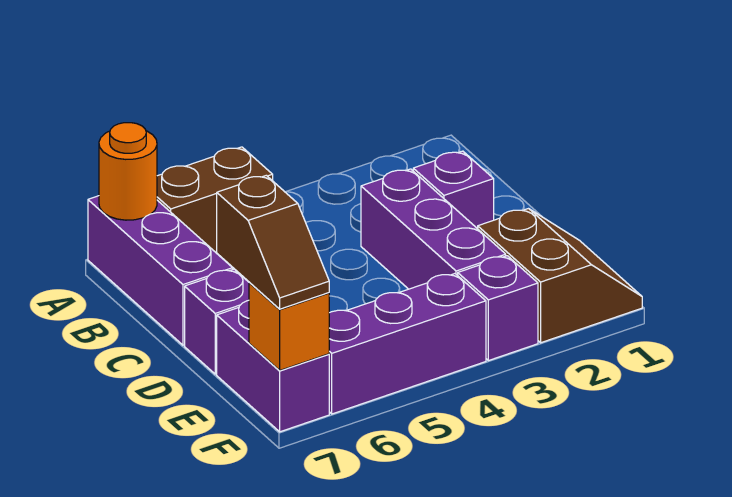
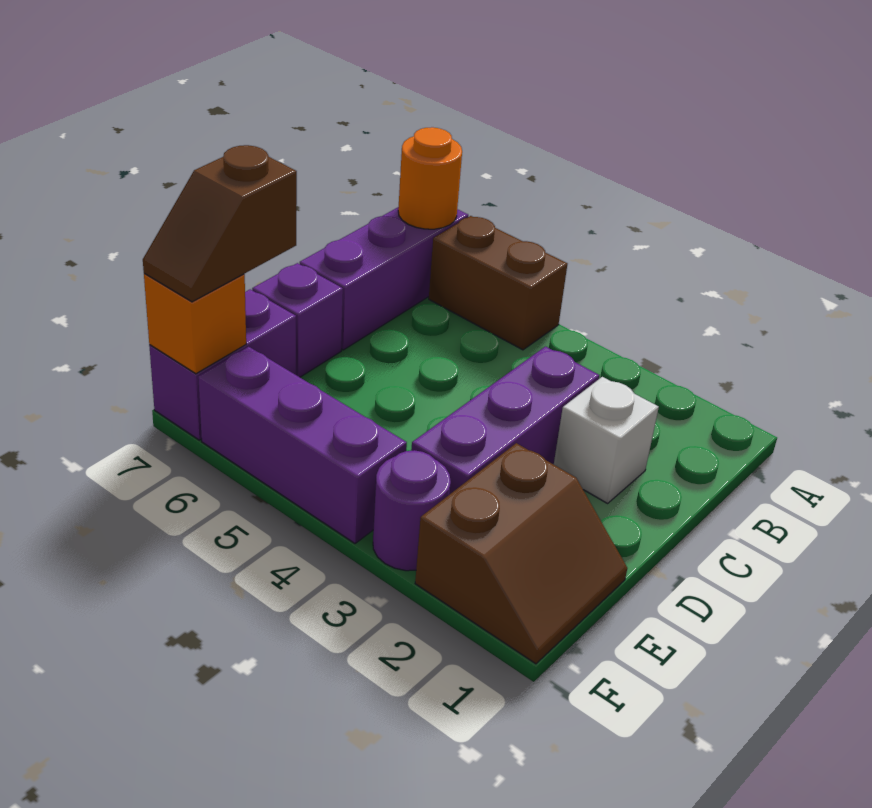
purple 1x1 brick [413,151,494,229] -> white 1x1 brick [554,377,659,503]
purple 1x1 brick [458,256,538,361] -> purple 1x1 round brick [373,450,451,571]

